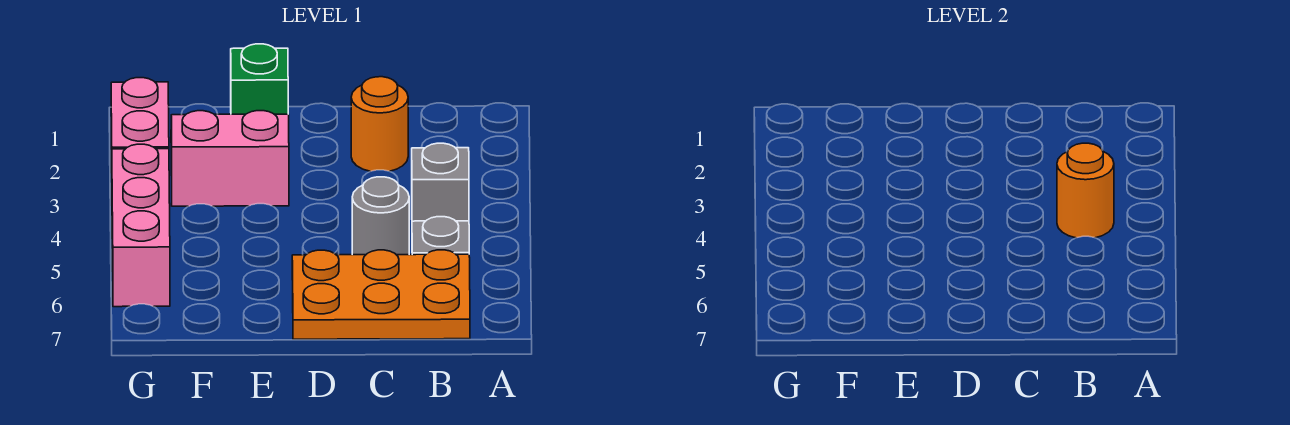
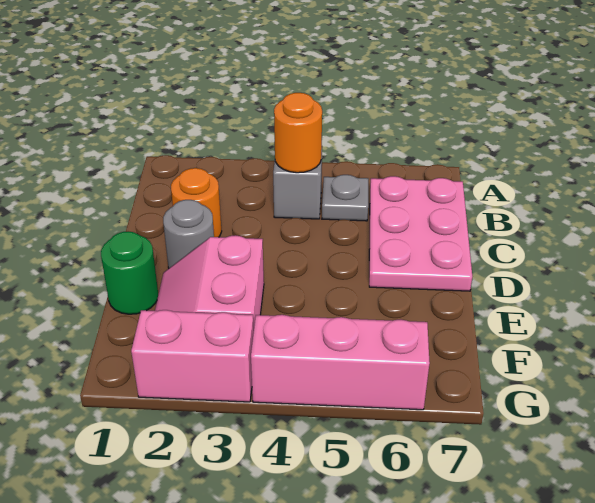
orange 2x3 plate [292,250,470,339] -> pink 2x3 plate [369,176,472,291]
grey 1x1 round brick [352,177,409,255] -> grey 1x1 round brick moved to [163,200,214,268]
green 1x1 brick [231,44,288,114] -> green 1x1 round brick [101,231,158,314]

